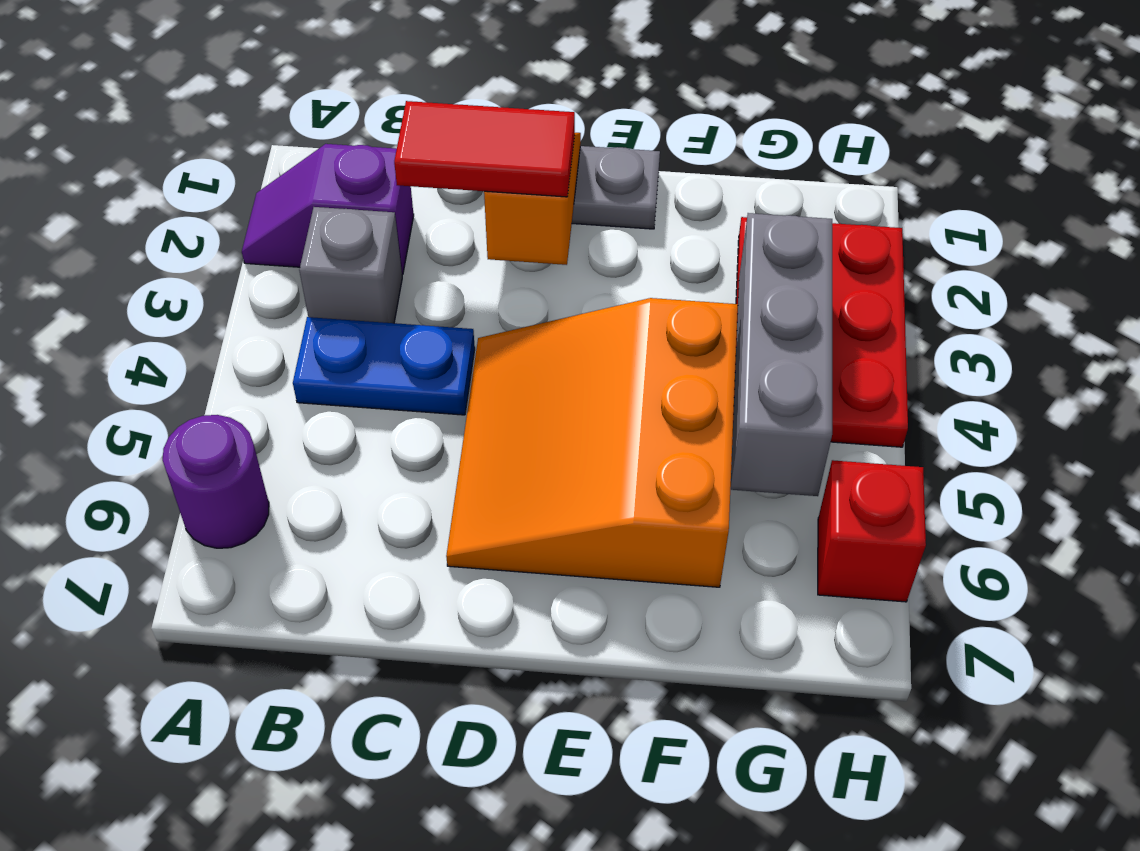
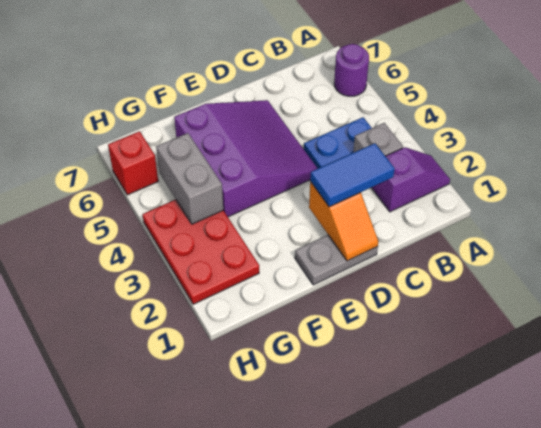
red 1x2 tile [394,101,575,197] -> blue 1x2 tile [310,143,395,207]
orange 3x3 slope [446,298,738,587] -> purple 3x3 slope [174,100,318,217]
grey 1x3 brick [731,213,832,496] -> grey 1x2 brick [156,133,223,224]

